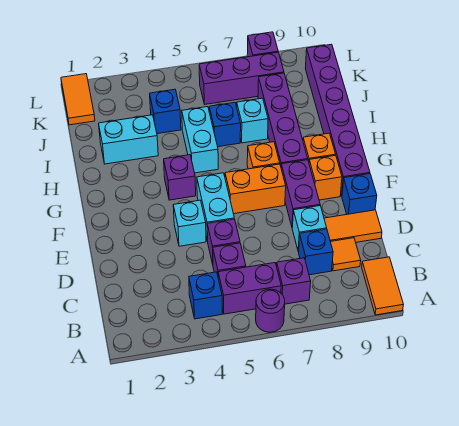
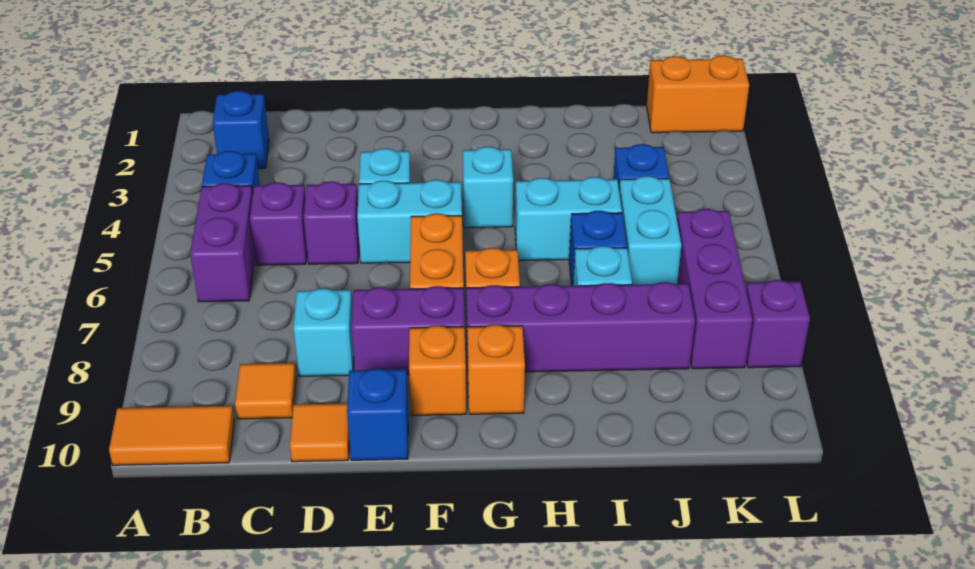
purple 1x1 round brick [256,289,285,332] -> none
purple 1x1 brick [277,258,311,304] -> none
blue 1x1 brick [298,229,333,275] -> blue 1x1 brick moved to [213,91,269,169]
orange 1x2 tile [324,210,382,242] -> orange 1x1 tile [290,403,349,462]
purple 1x6 brick [305,44,370,196] -> none
purple 1x1 brick [164,155,196,200] -> cyan 1x1 brick [463,147,513,228]
cyan 1x2 brick [99,115,158,164] -> cyan 1x2 brick moved to [619,176,681,285]
orange 1x2 tile [61,74,95,125] -> orange 1x2 brick [647,55,749,133]

